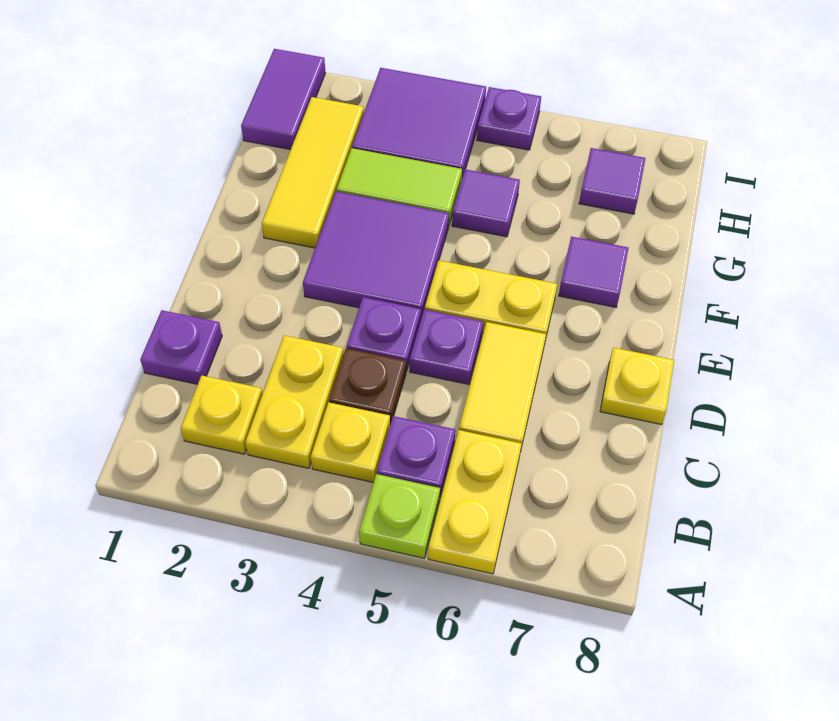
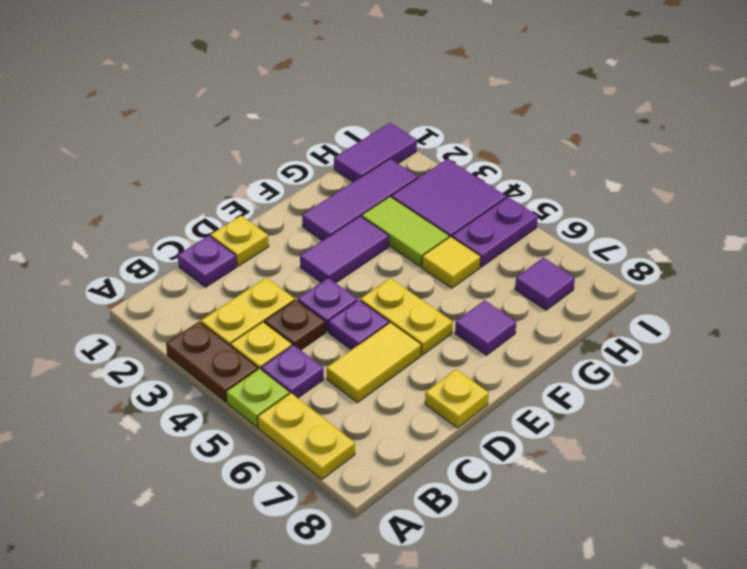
none -> brown 1x2 plate [166,322,258,402]
yellow 1x2 plate [428,430,522,574] -> yellow 1x2 plate turned to [258,393,355,479]
yellow 1x1 plate [181,376,262,454] -> yellow 1x1 plate moved to [211,216,269,266]
purple 2x2 tile [303,192,449,318] -> purple 1x2 tile [300,216,389,283]
yellow 1x3 tile [262,97,364,248] -> purple 1x3 tile [302,159,418,241]
purple 1x1 tile [452,169,520,237] -> yellow 1x1 tile [422,236,481,288]
purple 1x1 plate [477,87,541,150] -> purple 1x2 plate [452,197,538,267]

